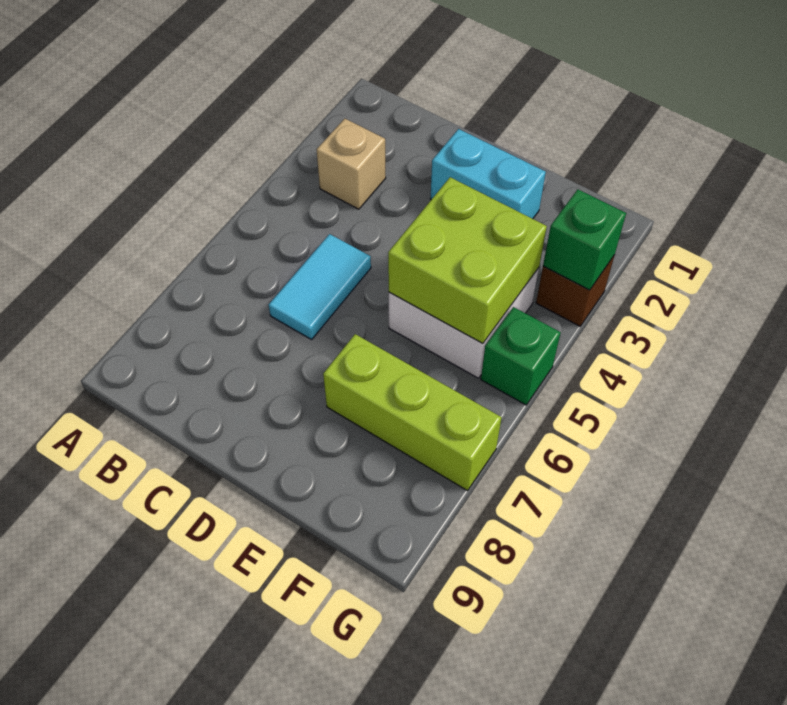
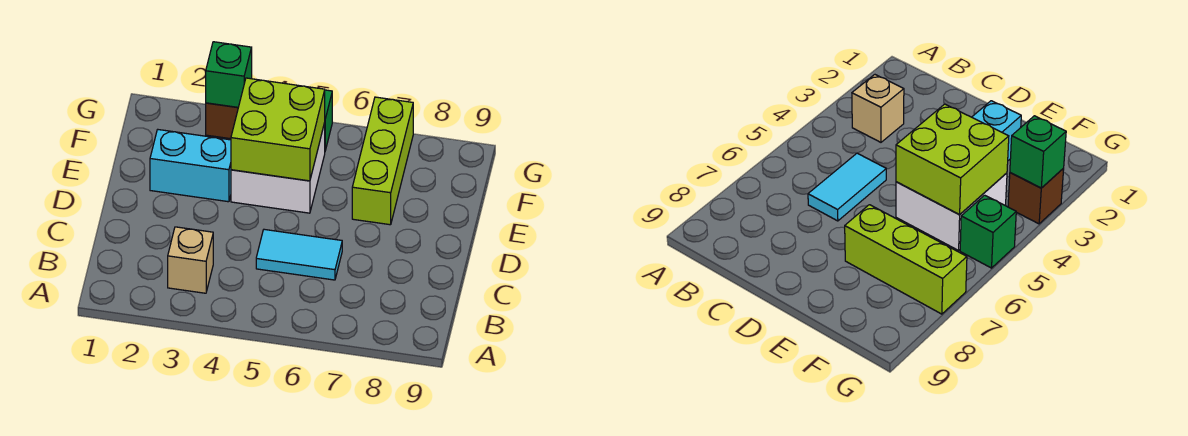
cyan 1x2 brick [430,129,546,219] -> cyan 1x2 brick turned to [150,130,231,202]

